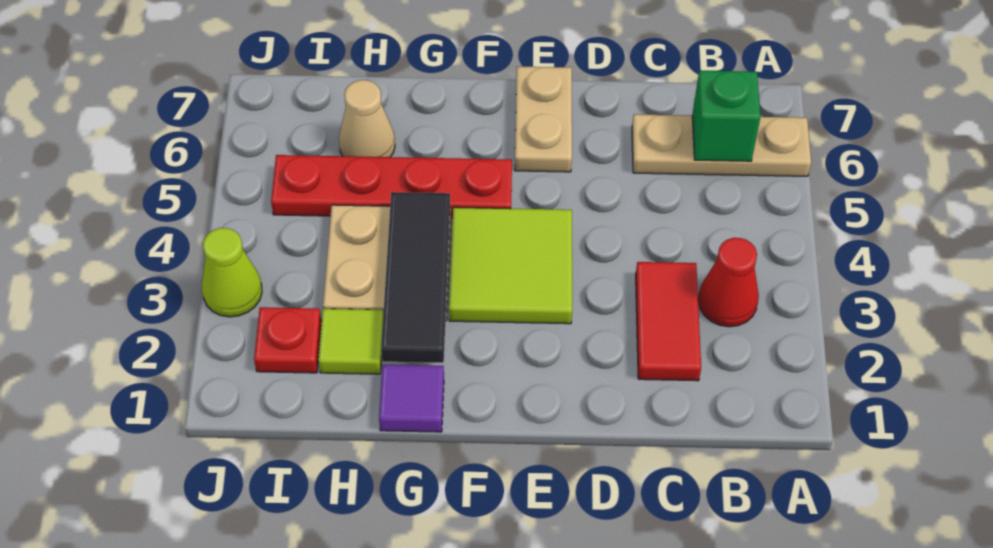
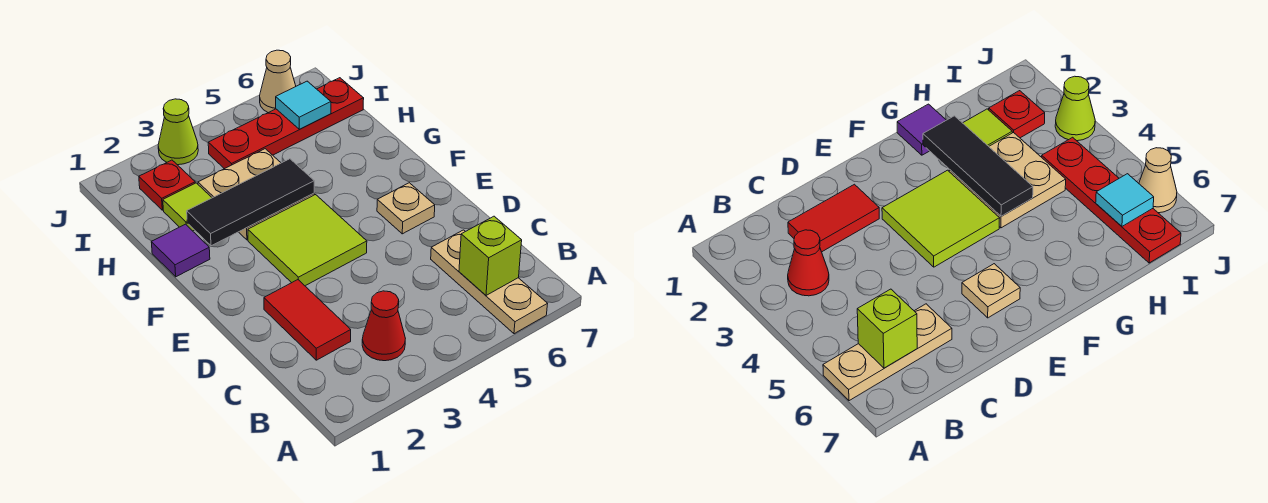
green 1x1 brick [692,71,760,161] -> lime 1x1 brick [459,216,522,295]
red 1x2 tile [636,262,701,381] -> red 1x2 tile turned to [264,280,351,360]
tan 1x2 plate [515,67,572,172] -> tan 1x1 plate [377,183,435,234]
red 1x4 plate [271,155,512,218] -> red 1x4 plate turned to [208,78,364,169]
tan 1x1 cone [339,80,395,157] -> tan 1x1 cone moved to [260,50,296,113]
none -> cyan 1x1 tile [276,81,331,129]

